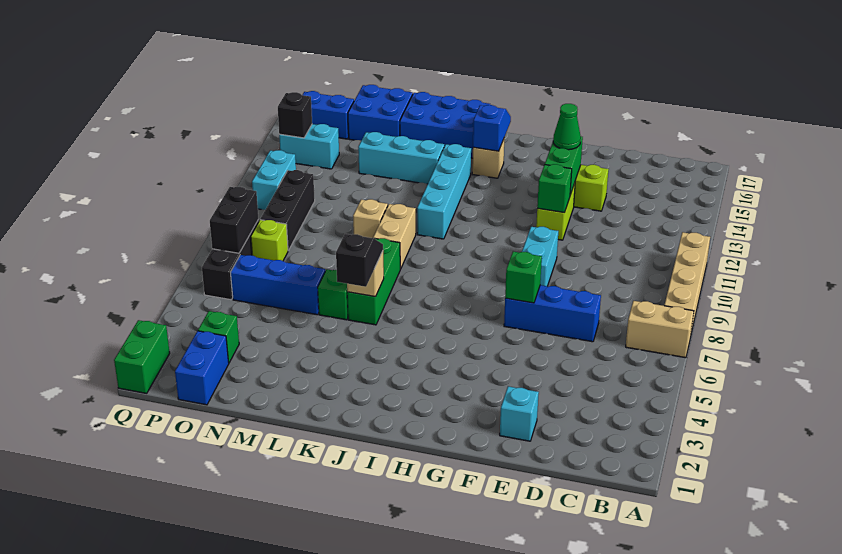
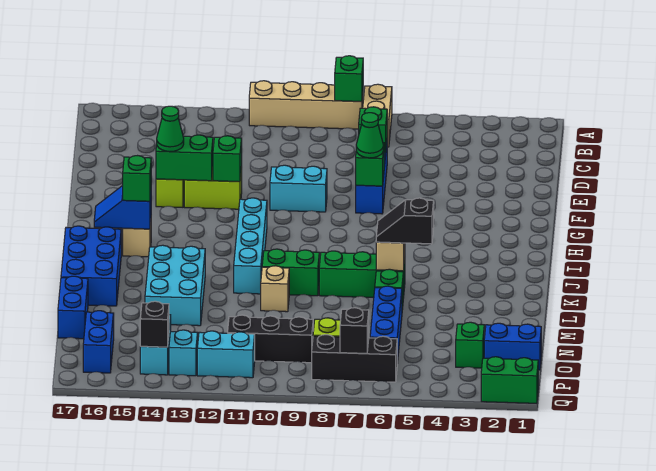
none -> green 1x1 brick [335,56,363,101]
none -> green 1x1 brick [359,107,387,153]
cyan 1x1 brick [500,386,539,441] -> cyan 1x1 brick moved to [169,330,198,376]
none -> green 1x1 cone [356,113,383,158]
none -> green 1x1 brick [123,156,151,201]
cyan 1x4 brick [417,144,471,239] -> cyan 1x4 brick turned to [234,198,267,294]
tan 1x2 brick [373,204,416,269] -> green 1x2 brick [262,249,319,296]
cyan 1x3 brick [358,132,444,184] -> cyan 2x3 brick [145,245,205,326]
blue 2x2 brick [348,85,413,141] -> blue 1x2 brick [58,276,88,339]
black 1x2 brick [210,187,259,253] -> black 1x1 brick [340,308,369,353]

